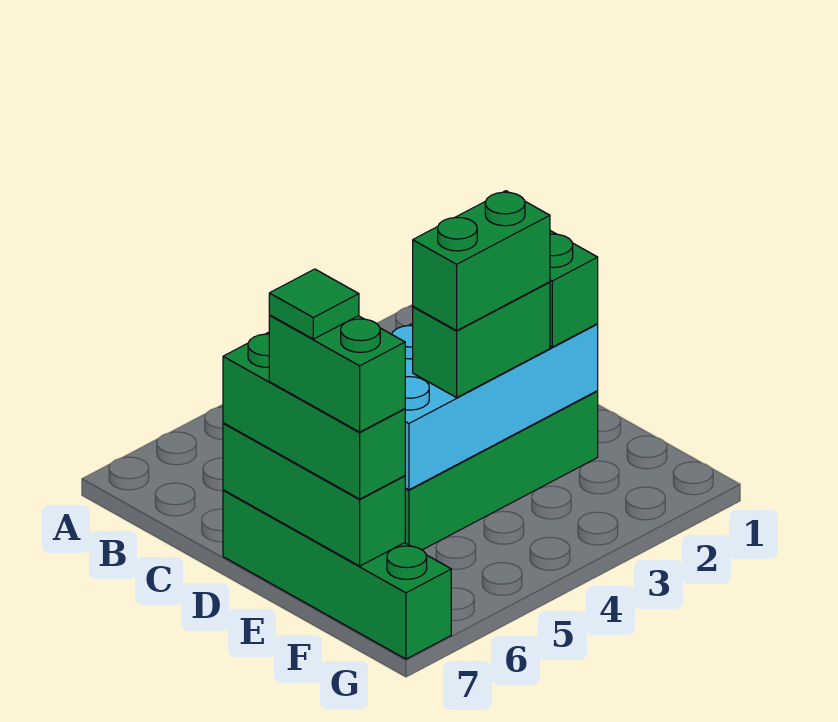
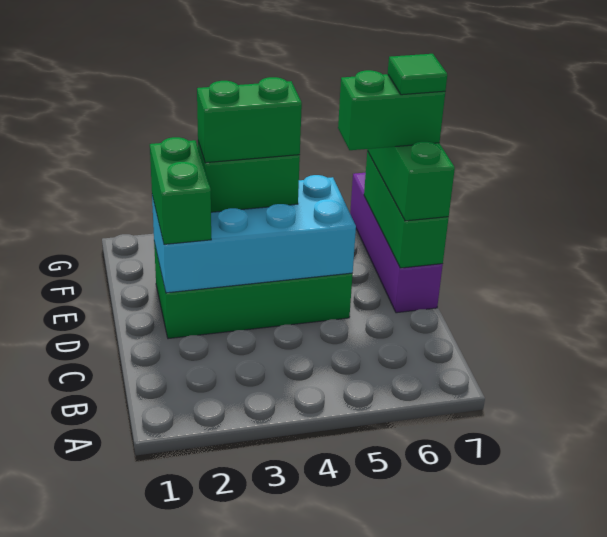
green 1x4 brick [223,490,451,659] -> purple 1x4 brick [350,173,443,313]
green 1x2 brick [269,315,405,432] -> green 1x2 brick turned to [338,70,445,150]

